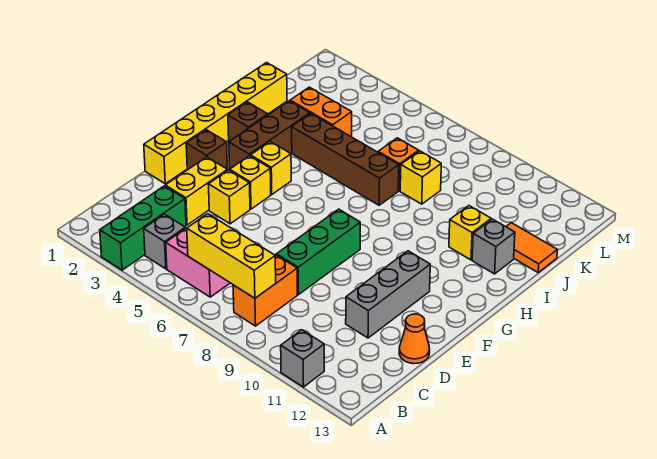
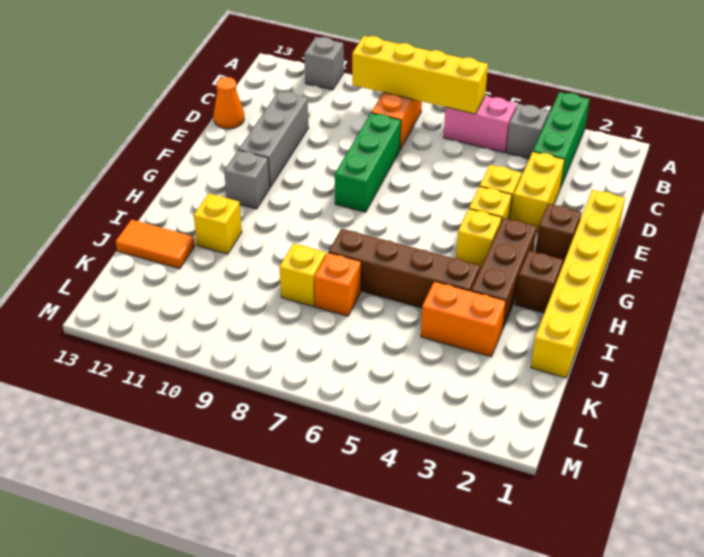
yellow 1x3 brick [187,214,276,298] -> yellow 1x4 brick [352,36,488,114]
grey 1x1 brick [472,219,515,274] -> grey 1x1 brick moved to [224,150,270,209]

